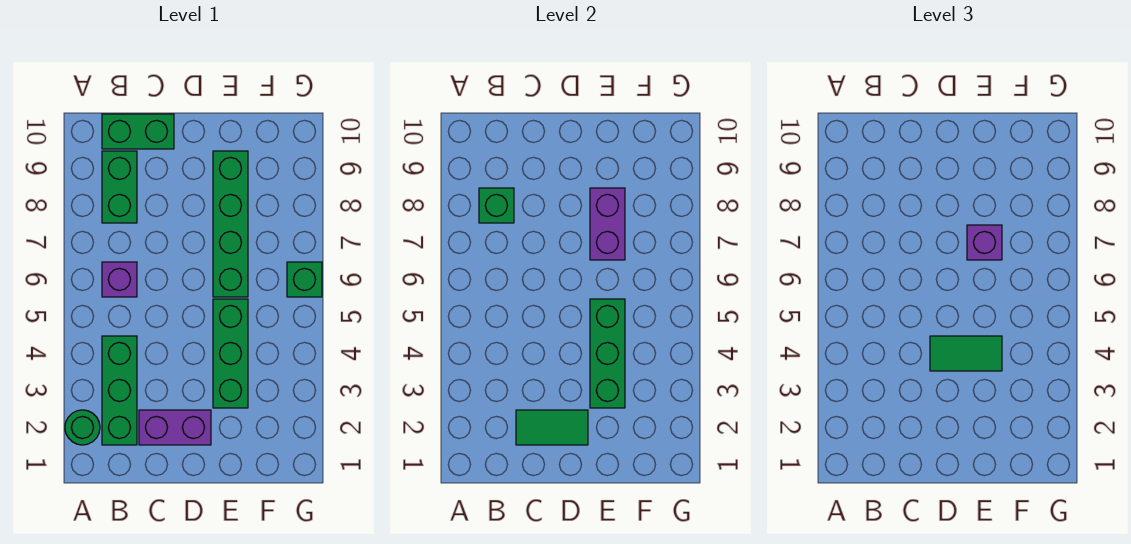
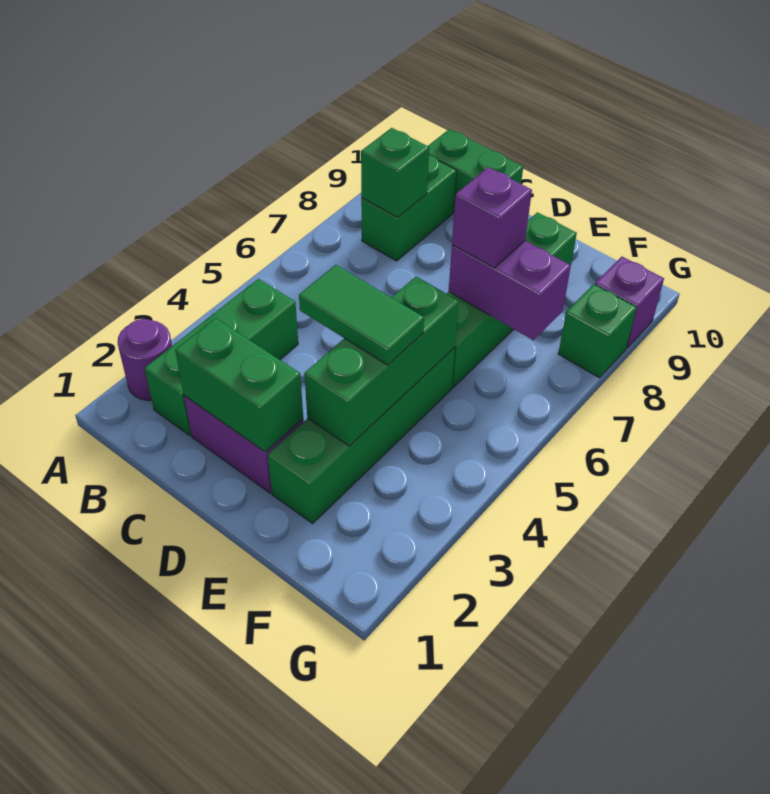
green 1x1 round brick [65,410,100,445] -> purple 1x1 round brick [118,319,172,401]
purple 1x1 brick [102,262,137,297] -> purple 1x1 brick moved to [595,257,664,348]
green 1x2 tile [516,410,588,445] -> green 1x2 brick [175,318,303,452]
green 1x3 brick [213,299,248,408] -> green 1x4 brick [268,347,455,524]
purple 1x2 brick [590,188,625,260] -> purple 1x2 brick turned to [449,241,571,340]
green 1x1 brick [287,262,322,297] -> green 1x1 brick moved to [558,284,637,378]

